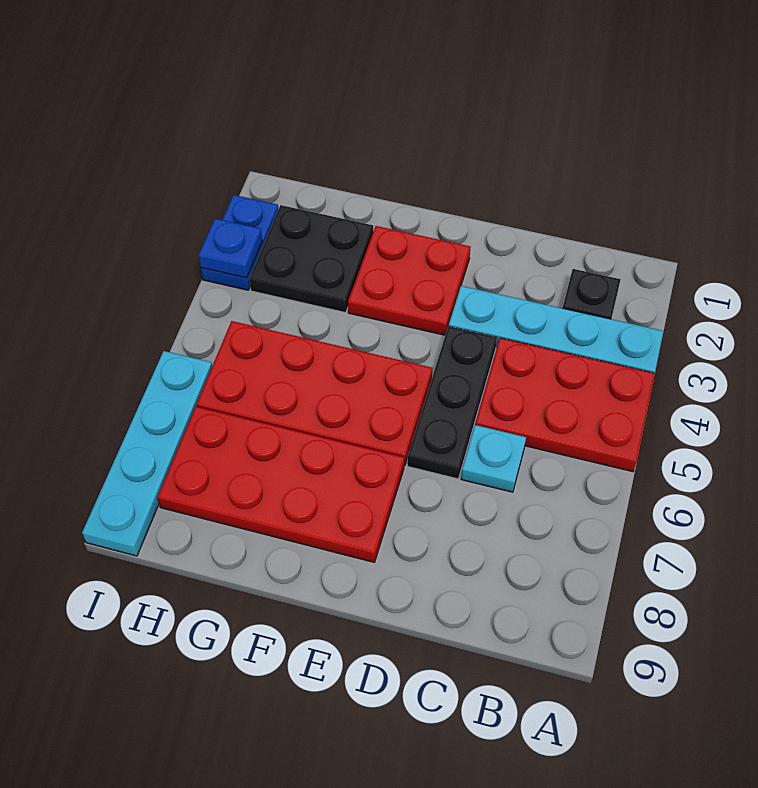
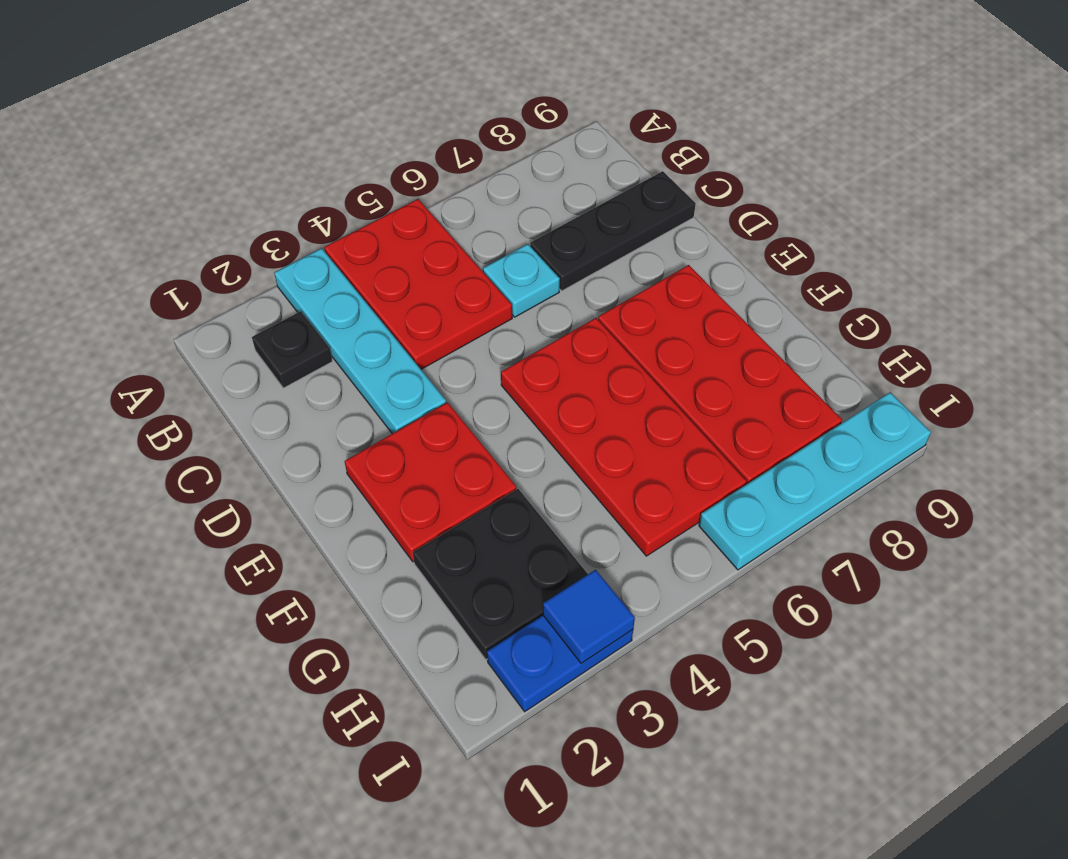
black 1x3 plate [407,326,497,479] -> black 1x3 plate moved to [530,171,696,291]
blue 1x1 plate [198,219,262,278] -> blue 1x1 tile [543,570,635,663]

